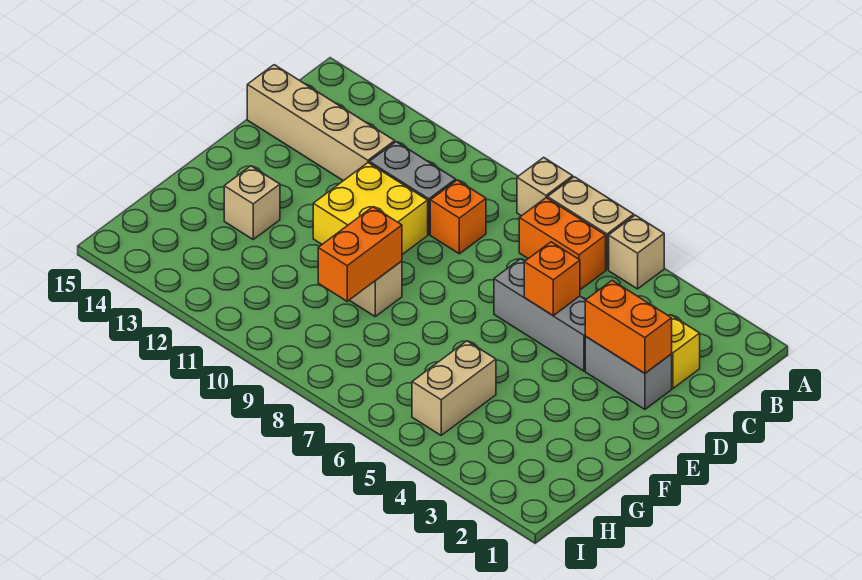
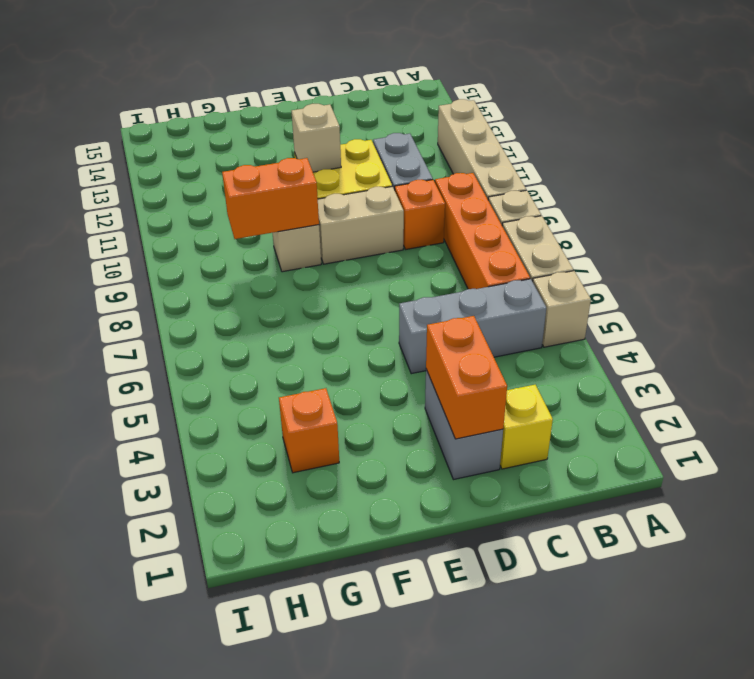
orange 1x2 brick [519,198,606,290] -> orange 1x4 brick [435,173,530,289]
tan 1x4 brick [247,65,395,181] -> tan 1x4 brick moved to [438,99,526,199]
grey 1x3 brick [494,259,586,371] -> grey 1x3 brick turned to [399,279,546,374]
orange 1x1 brick [524,242,580,315] -> orange 1x1 brick moved to [279,388,339,473]
tan 1x1 brick [224,166,280,239] -> tan 1x1 brick moved to [292,104,341,172]
tan 1x2 brick [412,341,496,435] -> tan 1x2 brick moved to [318,186,404,264]

